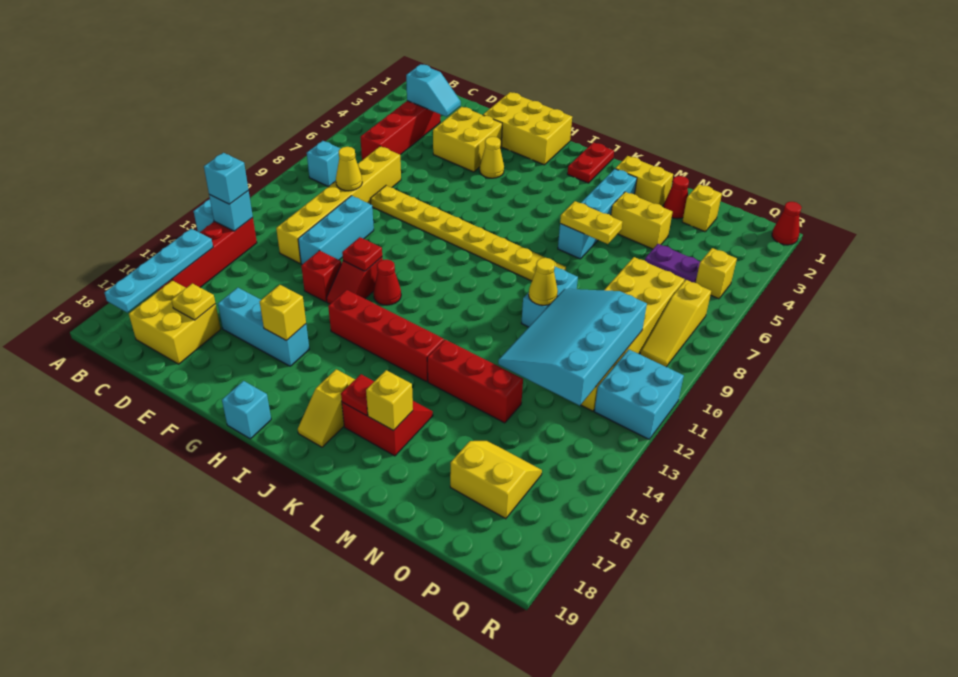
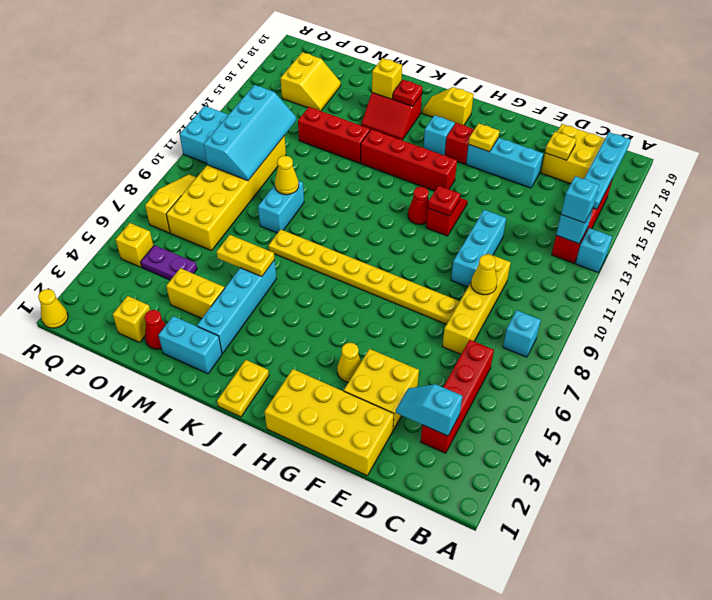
yellow 1x6 brick [276,146,401,263] -> yellow 1x4 brick [442,253,511,354]
yellow 2x3 brick [483,92,572,165] -> yellow 2x4 brick [265,369,394,476]
red 1x1 brick [301,250,341,302] -> red 1x1 brick moved to [445,123,474,164]
yellow 1x1 brick [260,285,306,341] -> yellow 1x1 plate [469,123,499,152]
cyan 1x1 brick [222,381,271,439] -> cyan 1x1 brick moved to [424,115,455,155]
red 1x2 plate [567,142,614,183] -> yellow 1x2 plate [217,360,269,417]
yellow 1x2 slope [298,369,355,447] -> yellow 1x2 slope turned to [422,87,474,125]
yellow 1x2 brick [615,156,673,206] -> cyan 1x2 brick [158,316,222,374]
cyan 3x4 slope [498,289,647,406] -> cyan 2x4 slope [204,85,296,181]
yellow 2x2 slope [450,441,542,519] -> yellow 2x2 slope turned to [281,52,341,111]
red 1x1 cone [772,202,802,245] -> yellow 1x1 cone [38,289,68,328]

